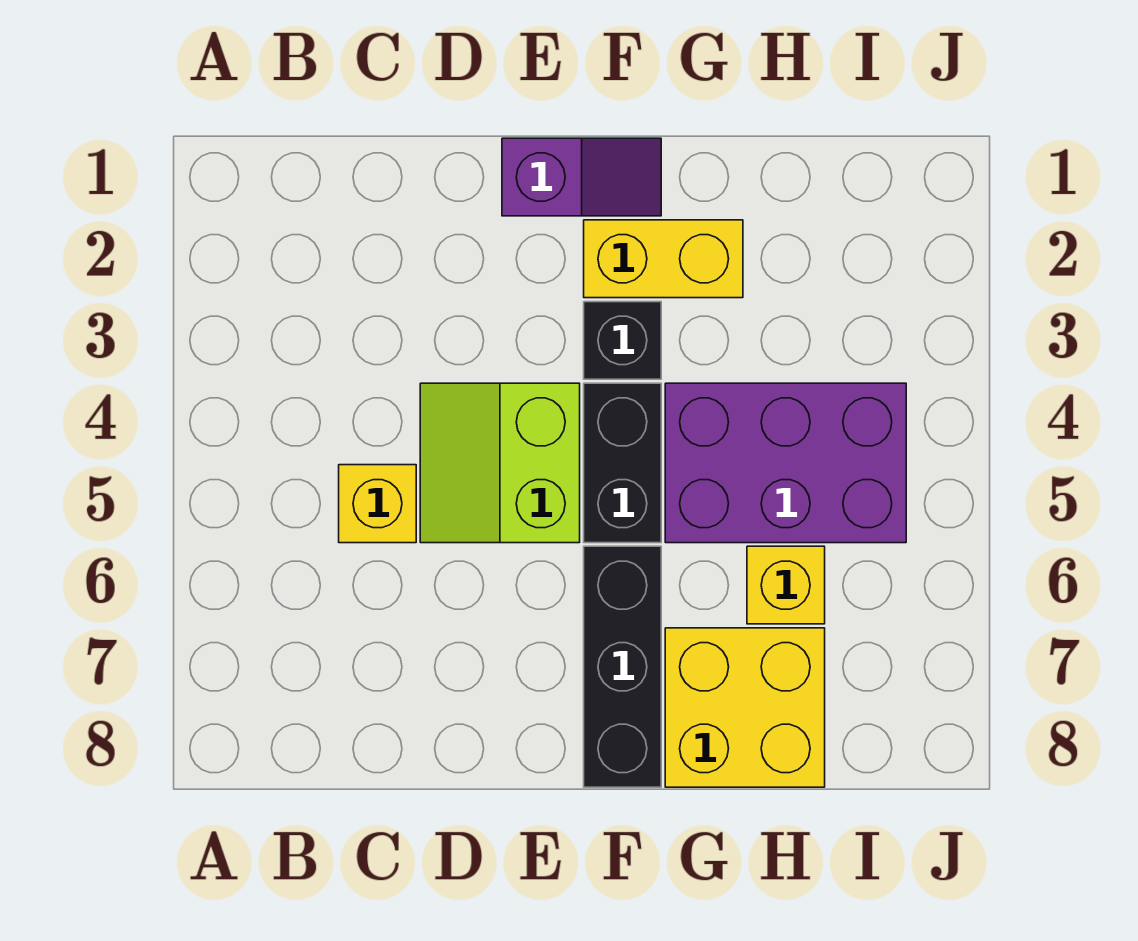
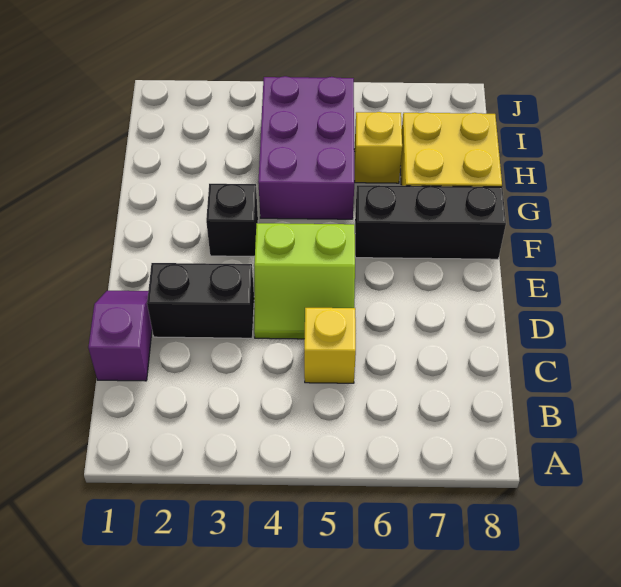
purple 1x2 slope [502,138,661,216] -> purple 1x2 slope moved to [88,291,152,381]
yellow 1x2 brick [584,220,743,298] -> none
black 1x2 brick [584,383,661,543] -> black 1x2 brick moved to [147,263,254,338]

